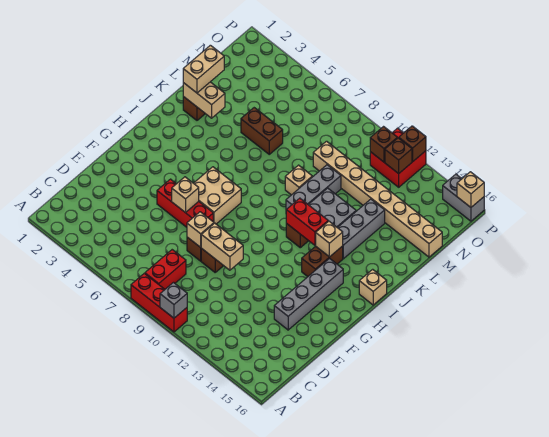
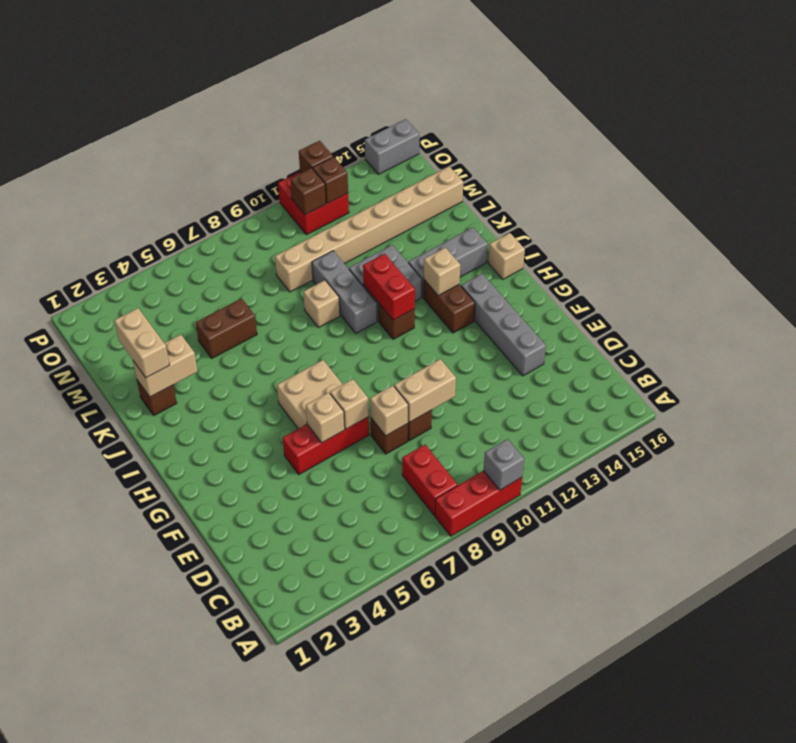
red 1x2 brick [286,198,328,245] -> red 1x2 brick turned to [363,254,415,320]
grey 1x3 brick [338,199,385,259] -> grey 1x3 brick turned to [408,227,488,297]
tan 1x1 brick [457,172,484,207] -> tan 1x1 brick moved to [330,379,369,429]

